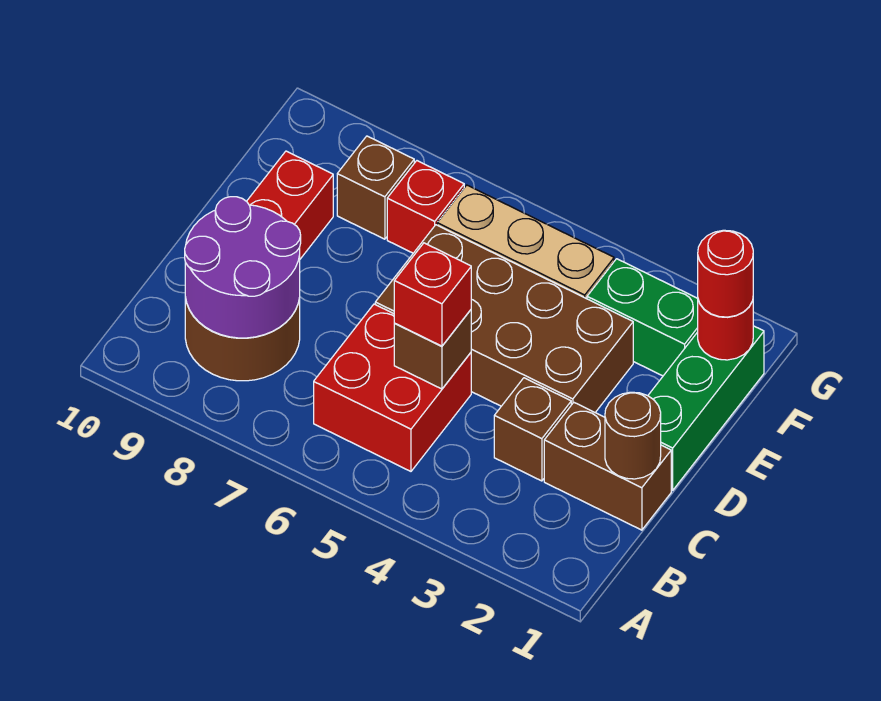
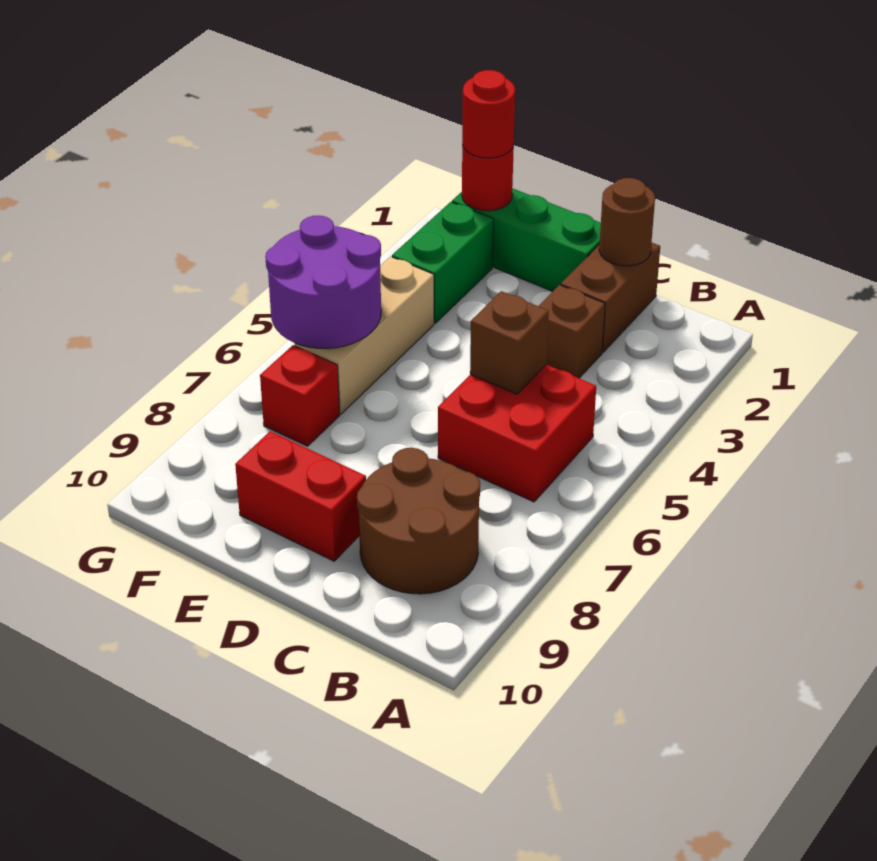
purple 2x2 round brick [185,197,301,338] -> purple 2x2 round brick moved to [265,216,381,349]
red 1x1 brick [394,243,471,346] -> none
brown 2x4 brick [375,225,633,412] -> none
brown 1x1 brick [337,136,414,239] -> none

